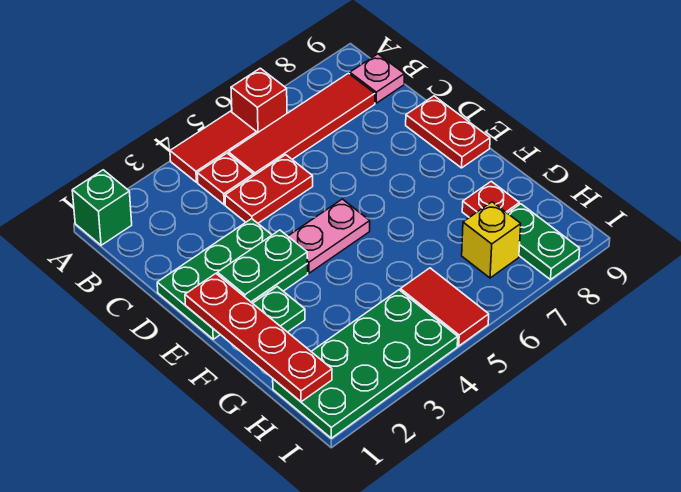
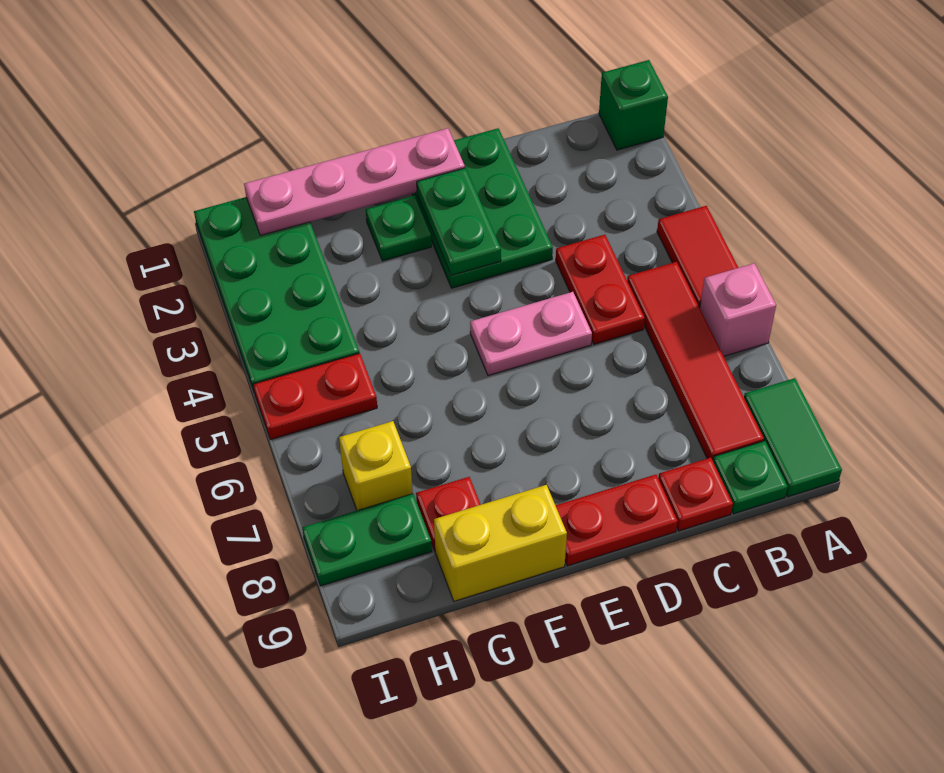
red 1x1 brick [231,68,287,133] -> pink 1x1 brick [700,263,776,356]
none -> green 1x2 tile [744,378,842,497]
red 1x1 plate [197,153,254,205] -> red 1x1 plate moved to [658,458,733,531]
pink 1x1 plate [350,54,404,103] -> green 1x1 plate [713,441,788,514]
red 1x4 plate [185,274,332,402] -> pink 1x4 plate [244,128,465,235]
pink 1x2 plate [288,199,370,273] -> pink 1x2 plate turned to [470,292,592,376]
none -> yellow 1x2 brick [434,485,567,601]
red 1x2 tile [400,268,489,346] -> red 1x2 plate [253,353,377,440]

